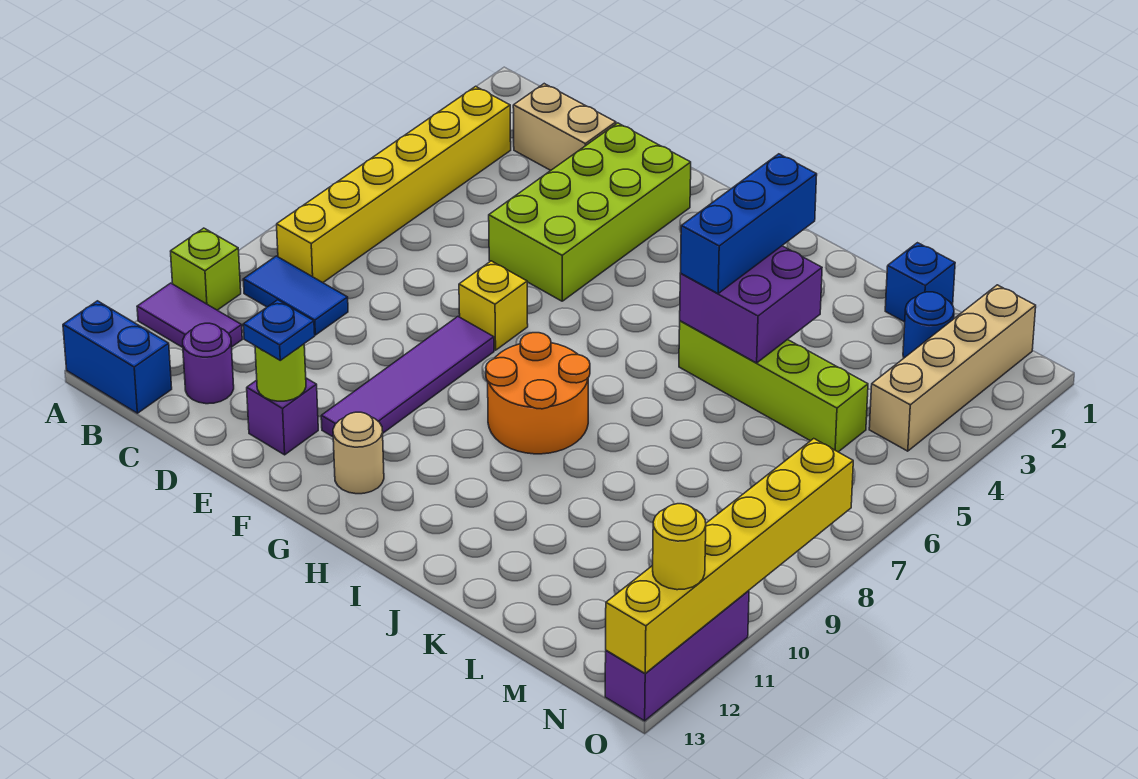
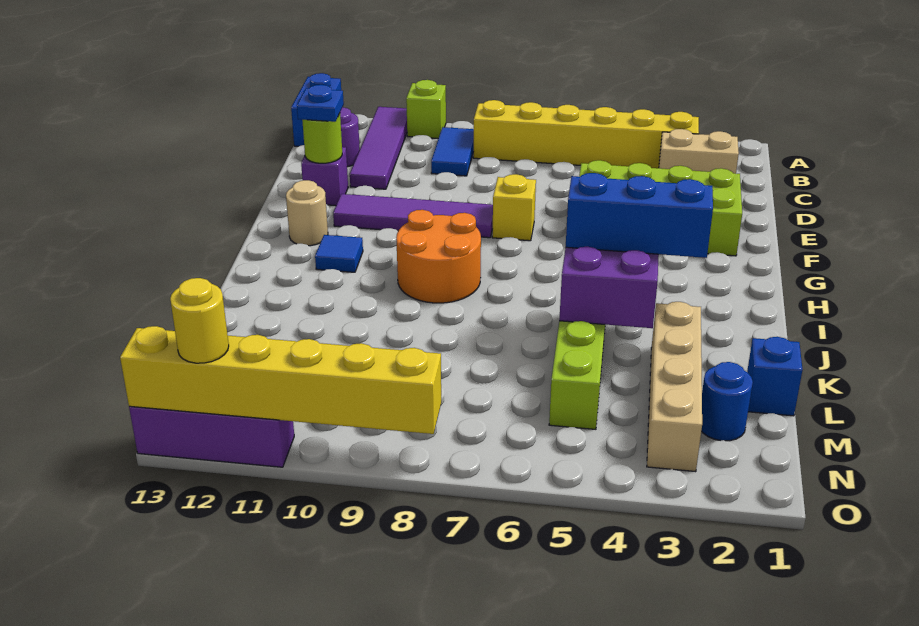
purple 1x2 tile [137,283,242,347] -> purple 1x4 tile [350,107,407,189]
tan 1x2 brick [513,84,616,171] -> tan 1x2 brick turned to [659,129,739,174]
none -> blue 1x1 tile [315,235,363,272]
tan 1x4 brick [869,285,1036,451] -> tan 1x4 brick turned to [647,302,702,472]

